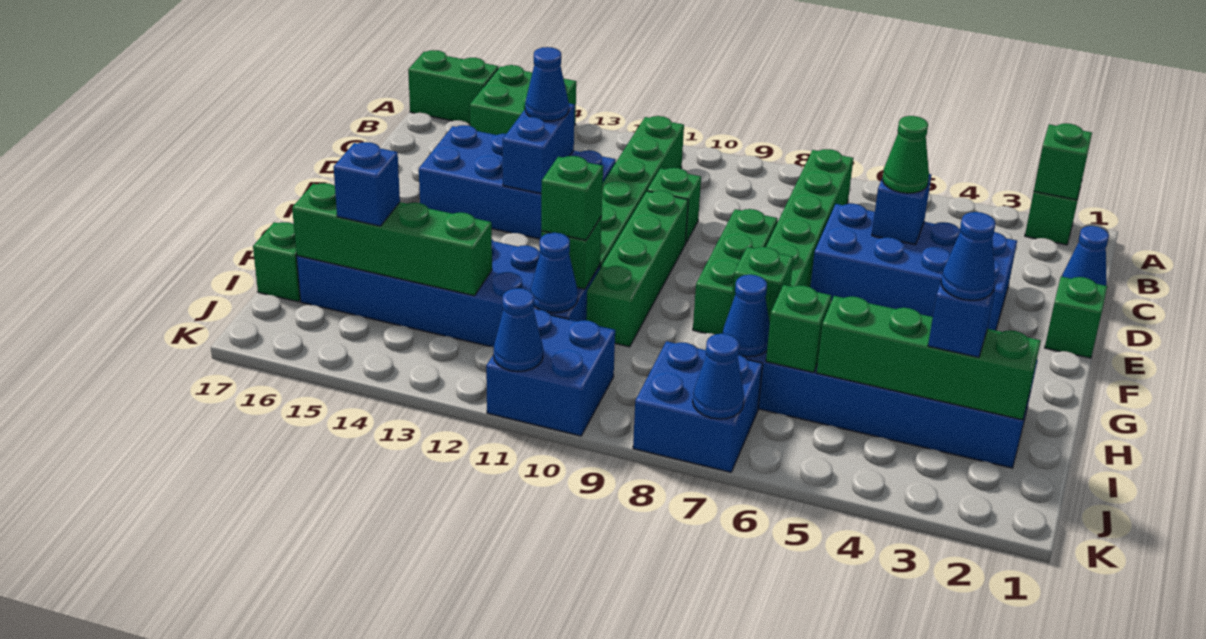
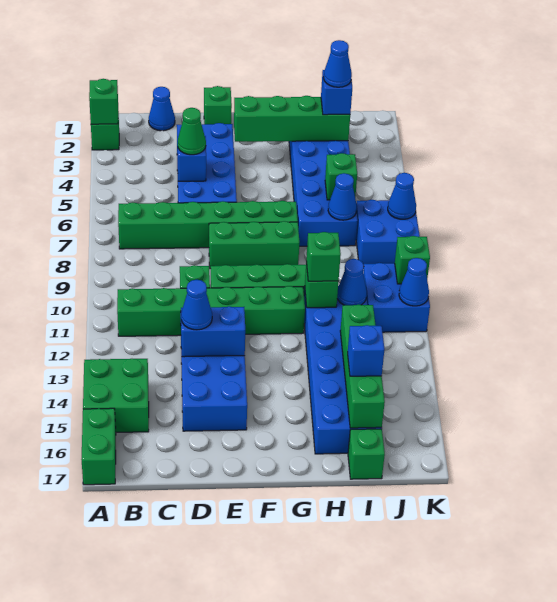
green 1x1 brick [731,247,793,323] -> green 1x1 brick moved to [395,236,430,284]
green 1x4 brick [816,296,1041,420] -> green 1x4 brick turned to [234,96,350,142]

